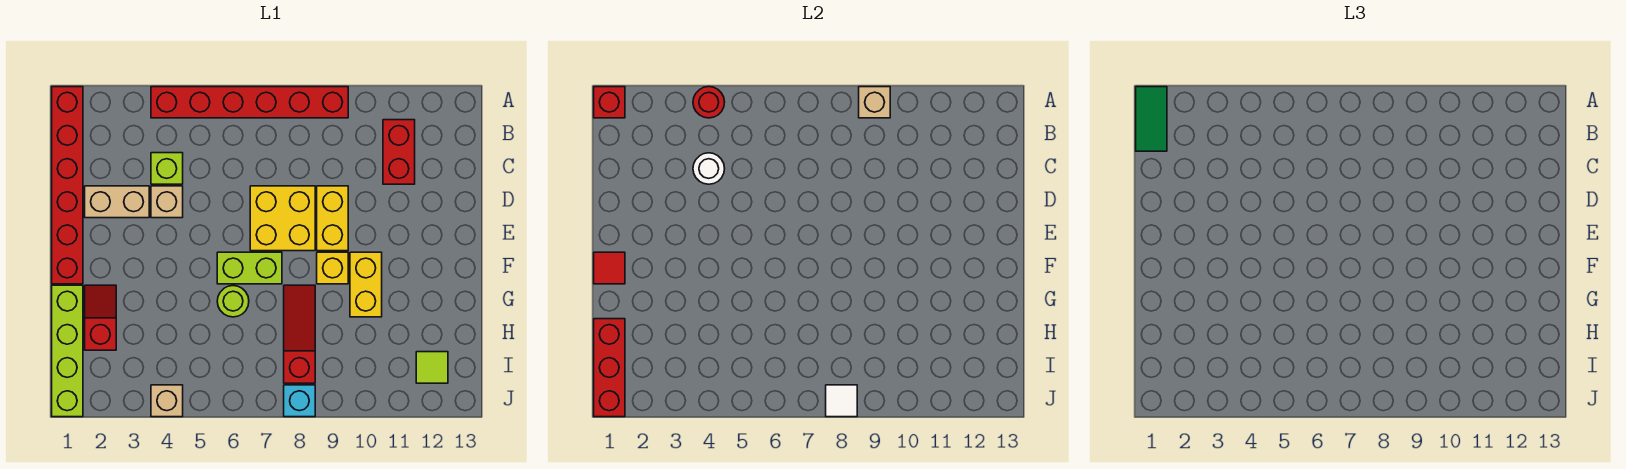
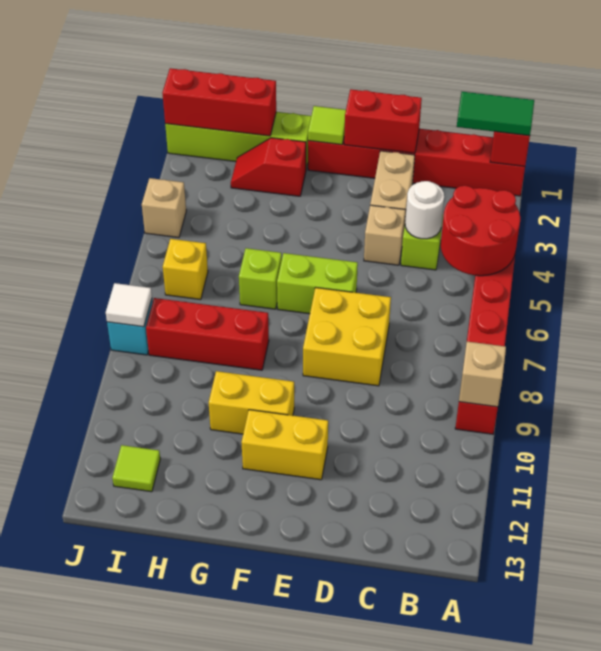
red 1x1 round brick [693,87,725,118] -> red 2x2 round brick [441,186,520,276]
red 1x2 brick [383,120,415,184] -> red 1x2 brick moved to [344,89,422,153]
yellow 1x2 brick [317,186,348,251] -> yellow 1x2 brick moved to [241,410,328,480]
red 1x1 tile [594,252,625,284] -> lime 1x1 tile [308,106,346,145]
lime 1x2 brick [217,252,282,284] -> lime 1x2 brick turned to [277,253,358,314]
yellow 1x1 brick [317,252,348,284] -> yellow 1x1 brick moved to [163,239,208,300]
red 1x2 slope [85,285,116,350] -> red 1x2 slope turned to [231,138,306,196]
lime 1x1 round brick [217,286,249,317] -> lime 1x1 brick [239,248,282,309]
red 1x3 slope [284,285,315,383] -> red 1x3 brick [146,298,269,370]

